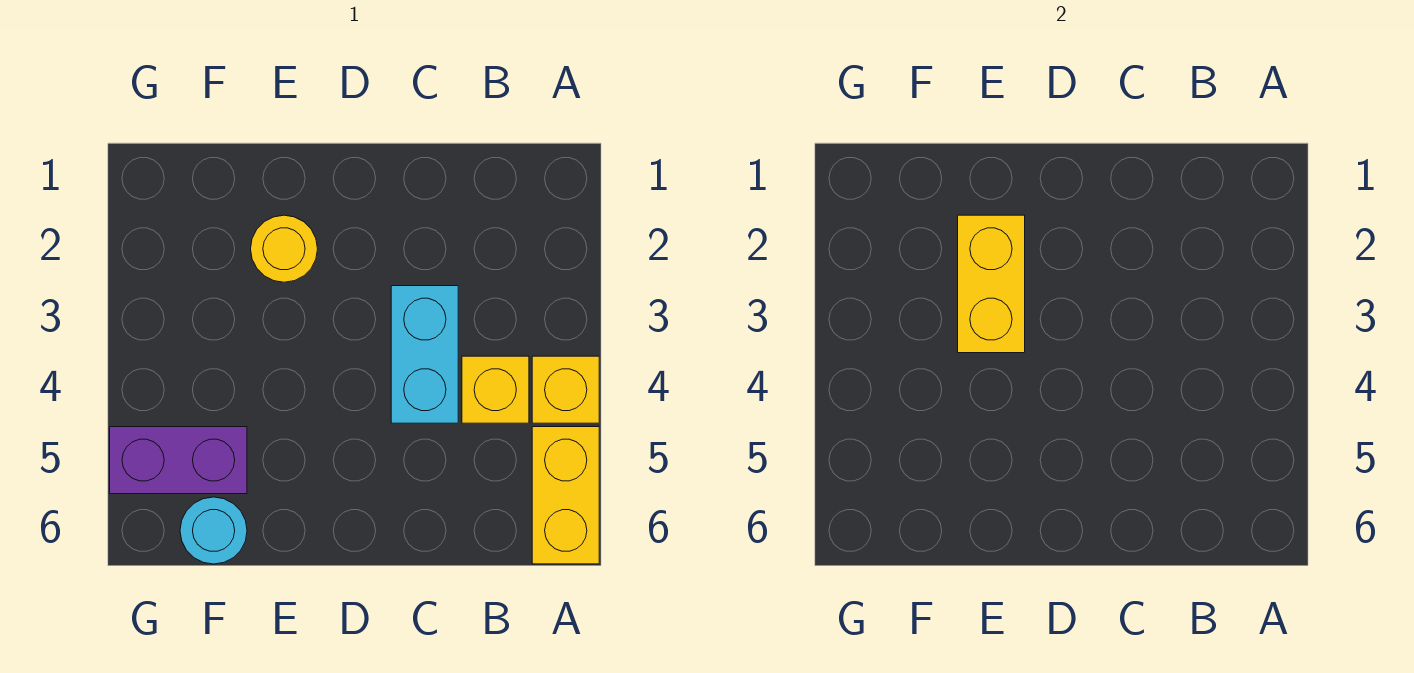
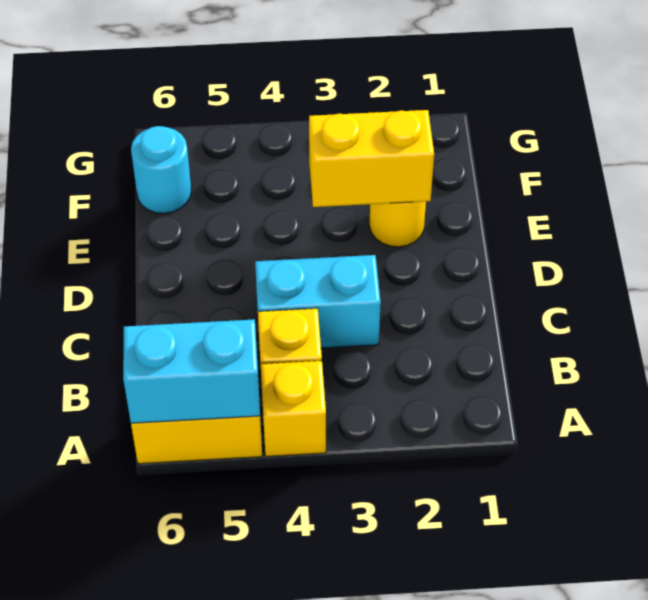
none -> cyan 1x2 brick [123,319,260,423]
purple 1x2 brick [110,427,247,494] -> none

